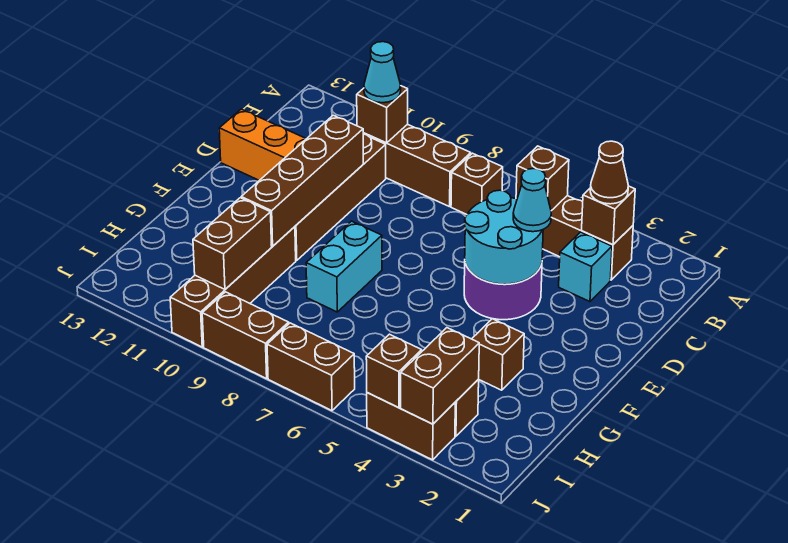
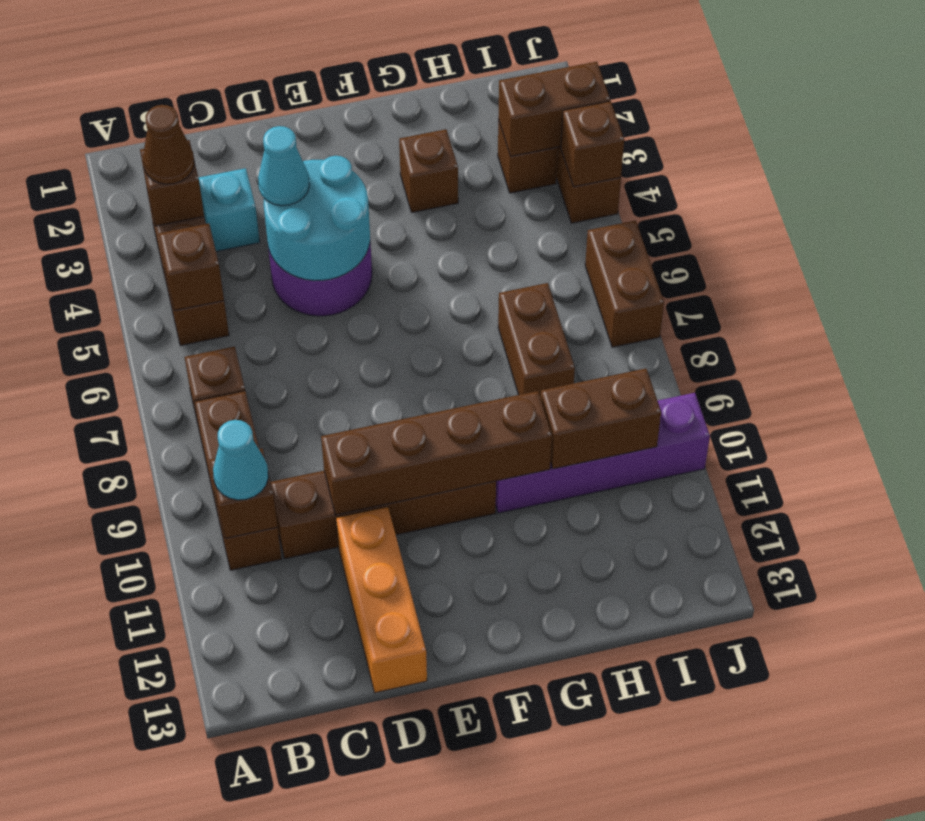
cyan 1x2 brick [306,221,382,312] -> none
brown 1x4 brick [170,227,296,347] -> purple 1x4 brick [496,393,710,513]
brown 1x2 brick [202,292,289,379] -> brown 1x2 brick moved to [498,283,575,398]

